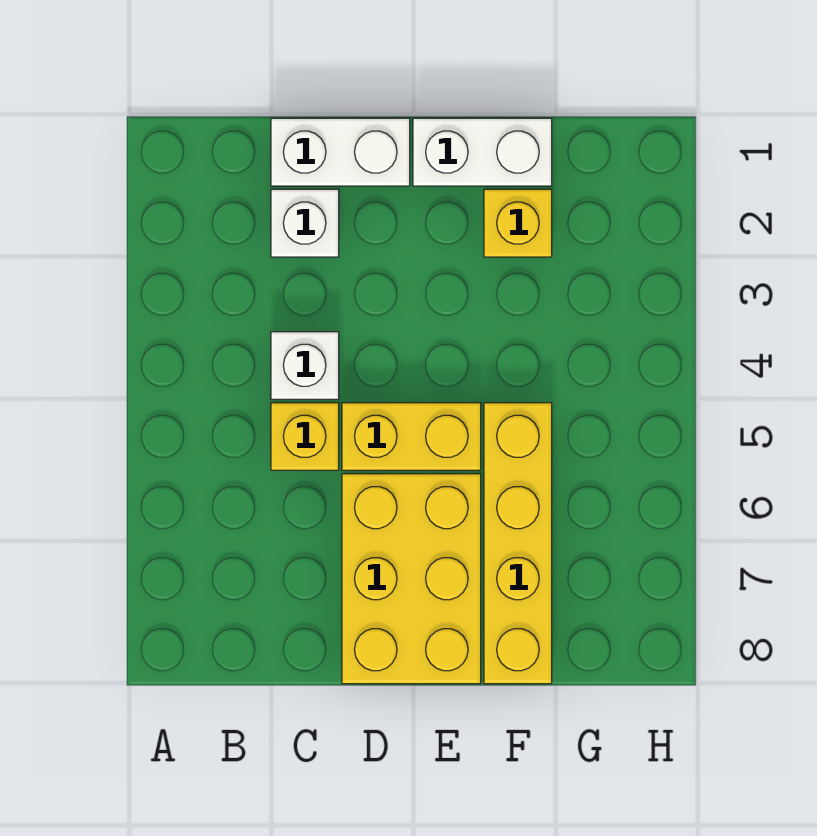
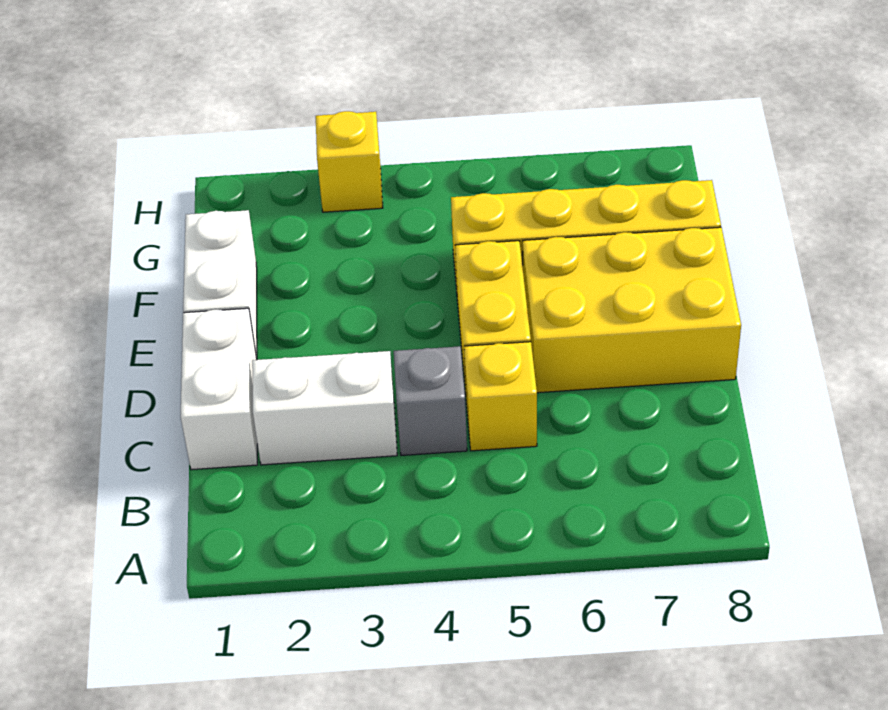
white 1x1 brick [271,189,339,257] -> white 1x2 brick [252,351,397,465]
white 1x1 brick [271,332,339,399] -> grey 1x1 brick [394,346,467,455]
yellow 1x1 brick [484,189,552,257] -> yellow 1x1 brick moved to [316,111,383,212]

